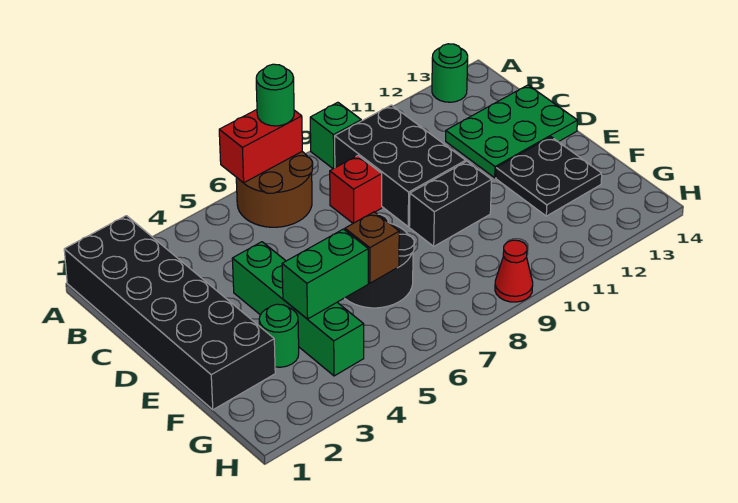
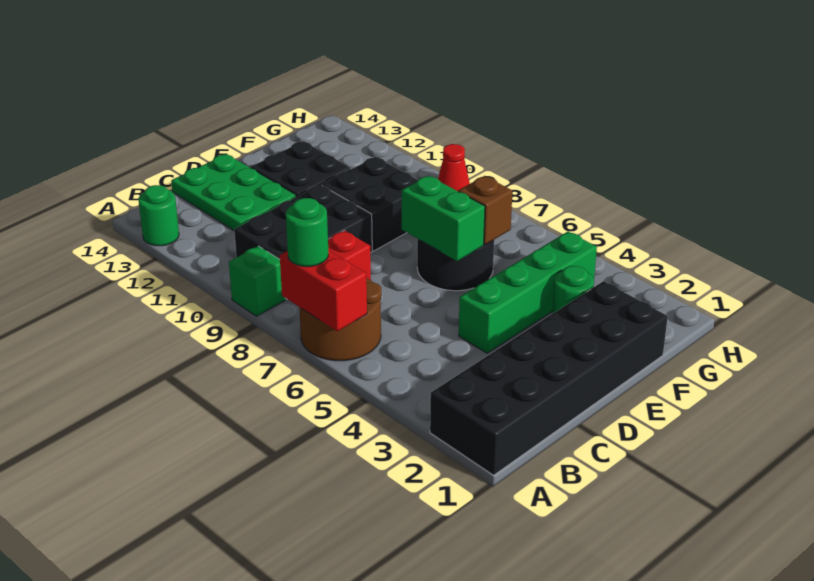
black 1x2 brick [409,161,492,246] -> black 2x2 brick [322,157,418,251]
green 1x2 brick [282,229,368,319] -> green 1x2 brick moved to [402,176,485,261]

